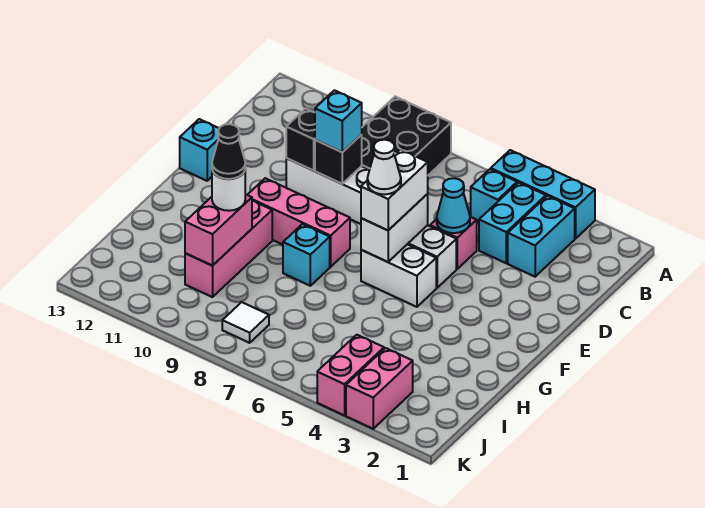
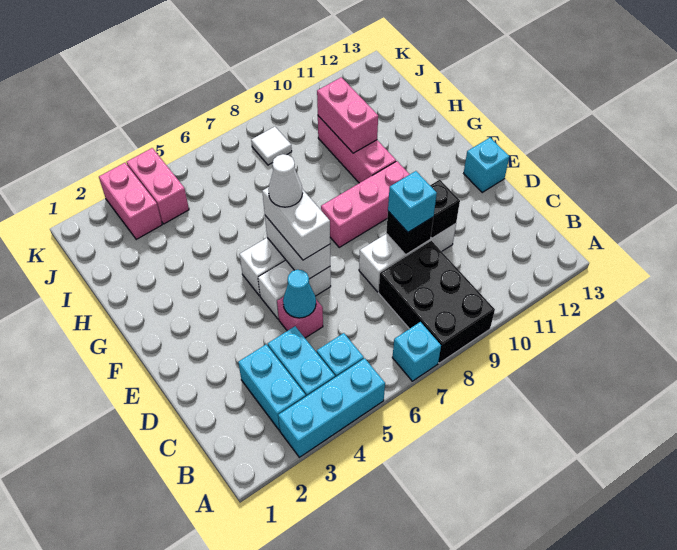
cyan 1x1 brick [283,224,330,286] -> cyan 1x1 brick moved to [392,322,441,381]
white 1x1 round brick [212,170,245,211] -> none
black 1x1 cone [212,124,245,179] -> none

